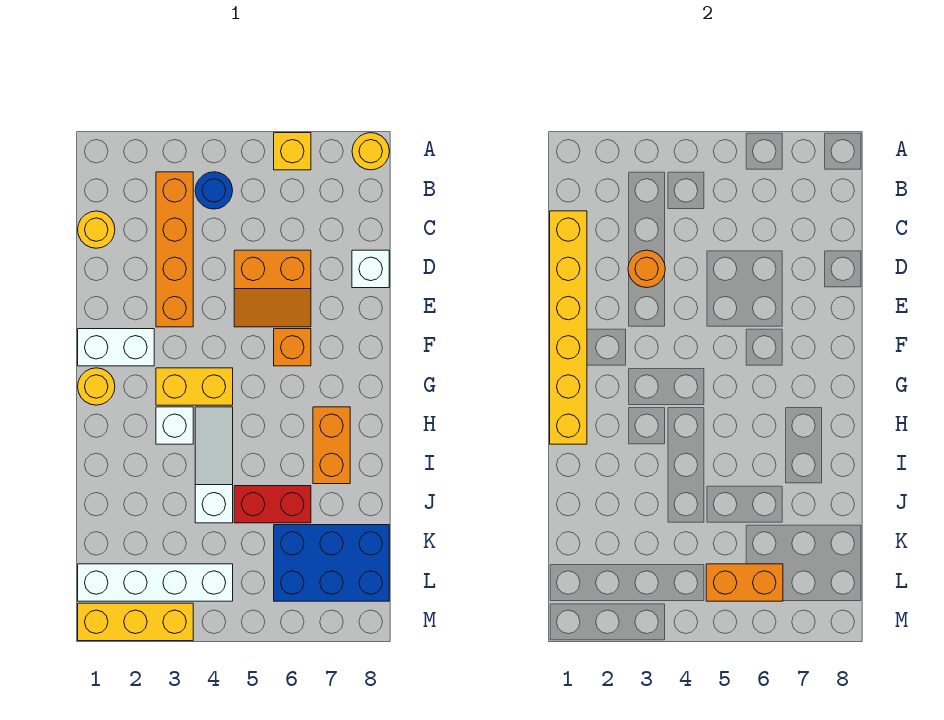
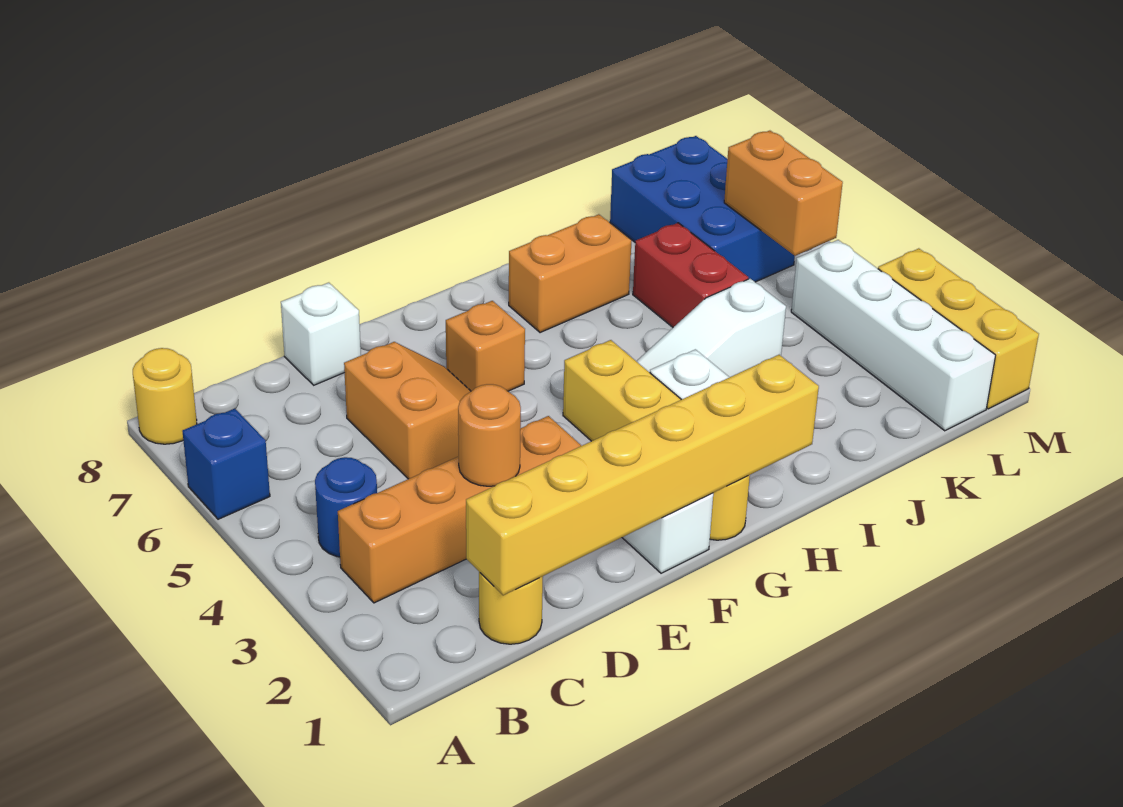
yellow 1x1 brick [274,133,311,170] -> blue 1x1 brick [182,409,270,519]

